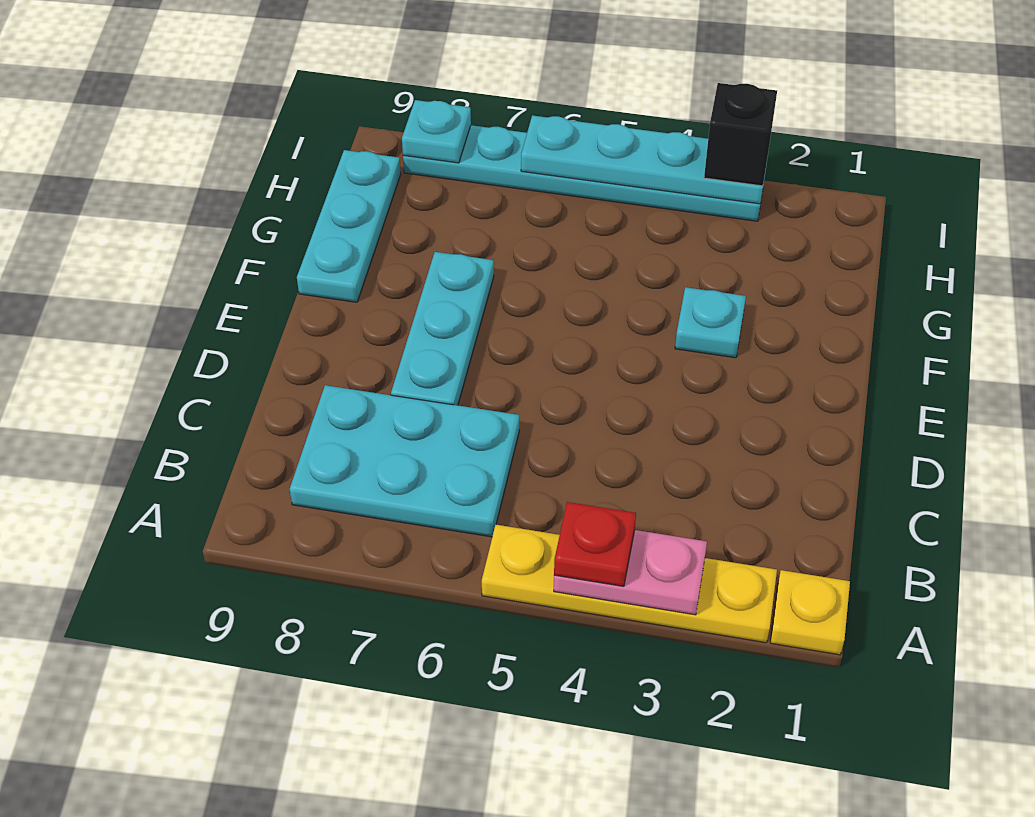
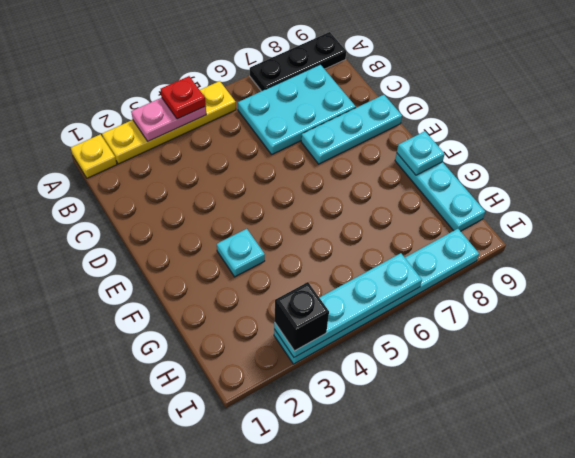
none -> black 1x3 plate [250,32,346,91]
cyan 1x3 plate [391,252,494,405] -> cyan 1x3 plate turned to [301,95,402,164]
cyan 1x1 plate [402,100,471,163] -> cyan 1x1 plate moved to [397,131,445,175]

